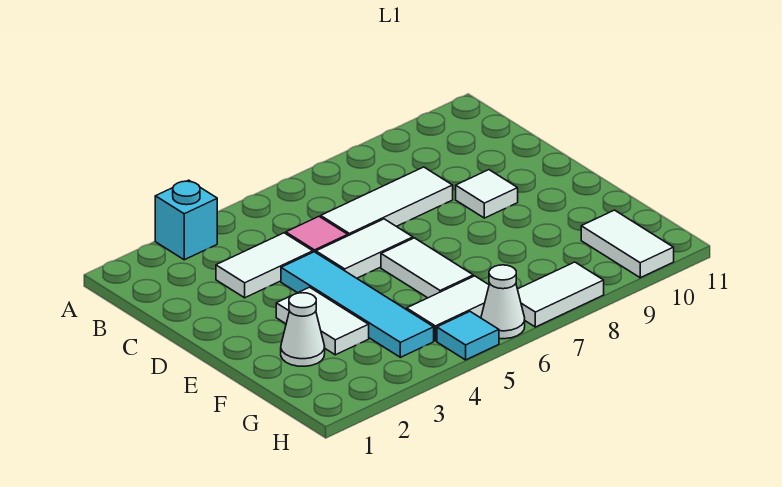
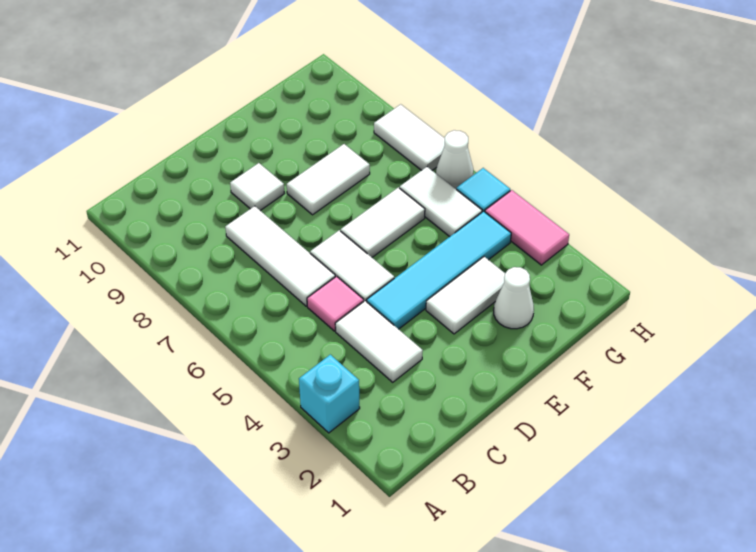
white 1x2 tile [581,210,674,278] -> white 1x2 tile moved to [287,144,370,215]
none -> pink 1x2 tile [485,190,569,265]

